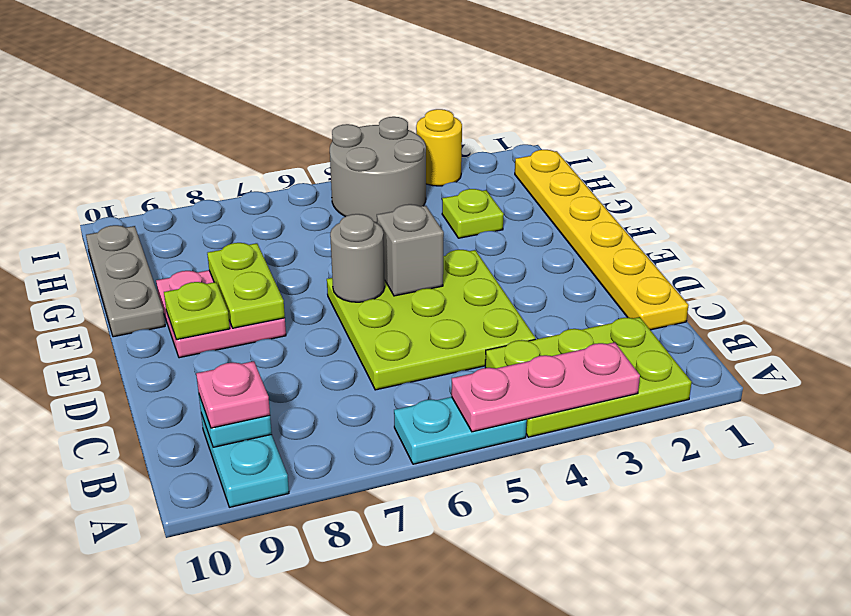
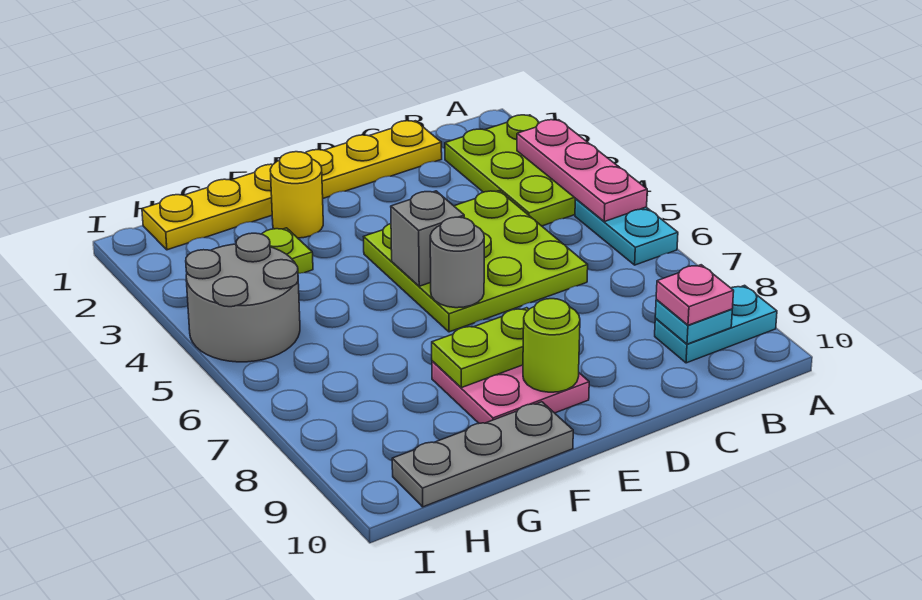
lime 1x1 plate [164,282,230,340] -> lime 1x1 round brick [523,299,580,392]
yellow 1x1 round brick [416,109,462,186] -> yellow 1x1 round brick moved to [270,152,323,238]

